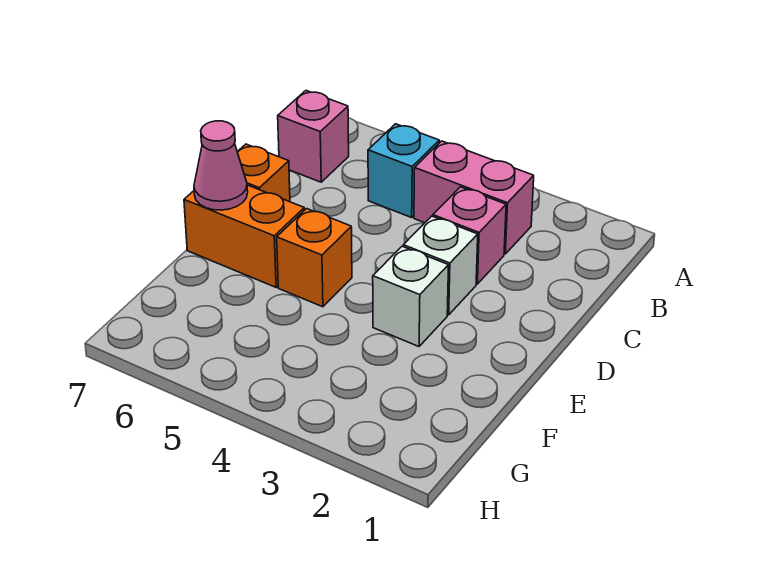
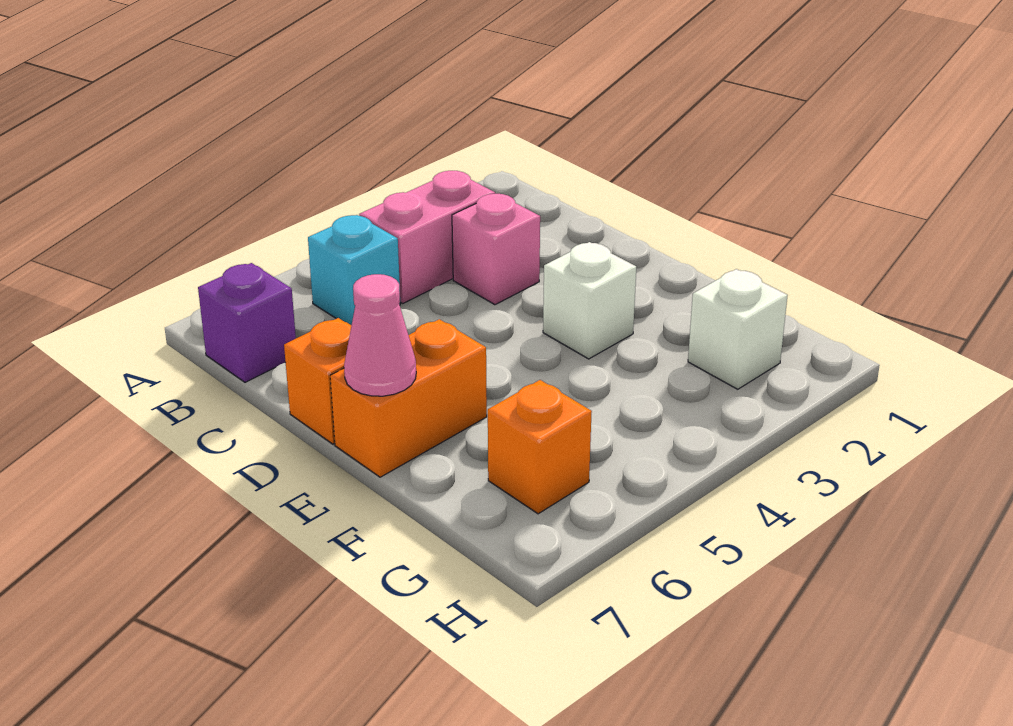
pink 1x1 brick [278,91,349,182] -> purple 1x1 brick [198,263,296,382]
white 1x1 brick [403,216,478,315] -> white 1x1 brick moved to [688,269,788,389]
orange 1x1 brick [277,209,352,307] -> orange 1x1 brick moved to [488,380,592,514]

